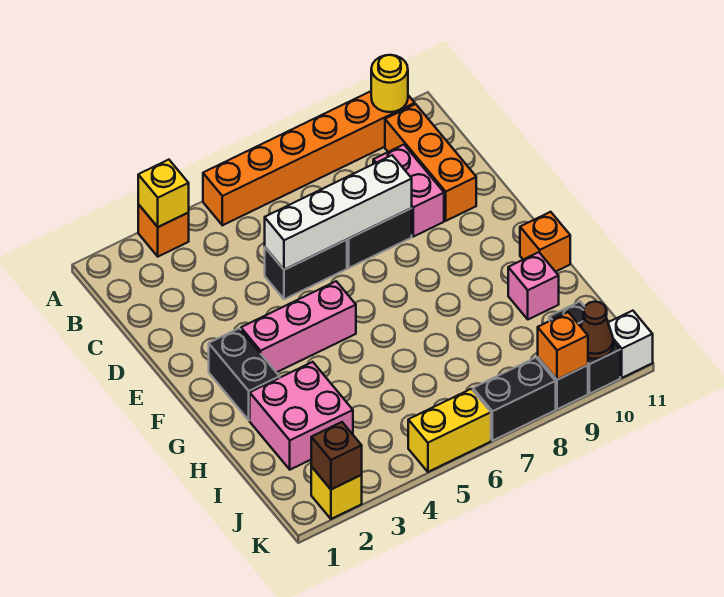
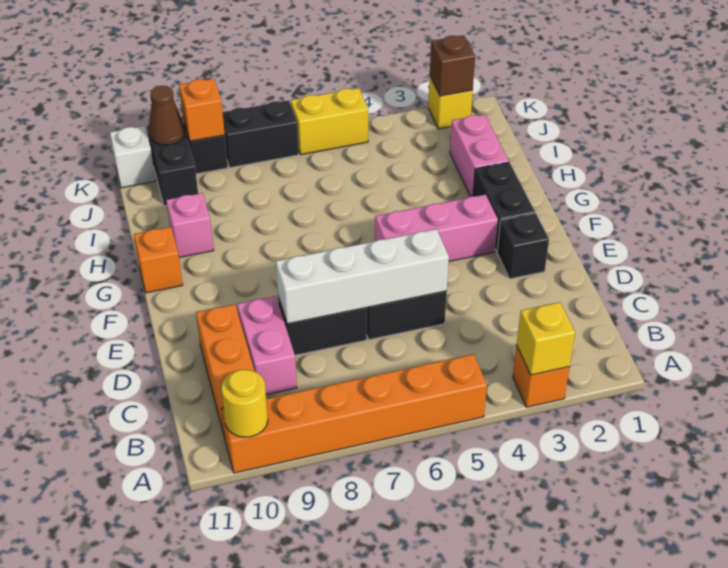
none -> black 1x1 brick [497,213,549,279]
pink 2x2 brick [250,362,353,470] -> pink 1x2 brick [450,114,509,197]

